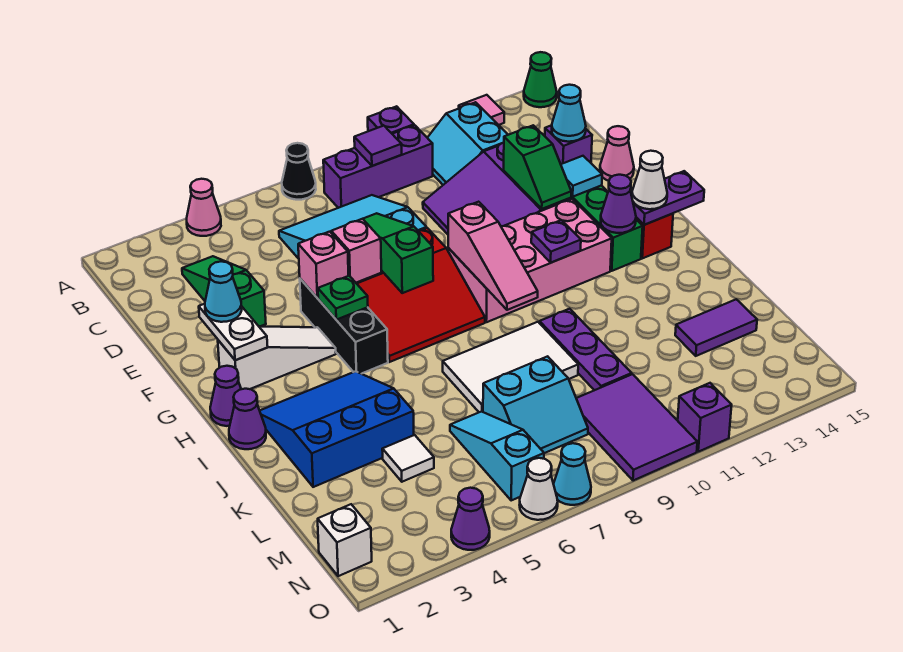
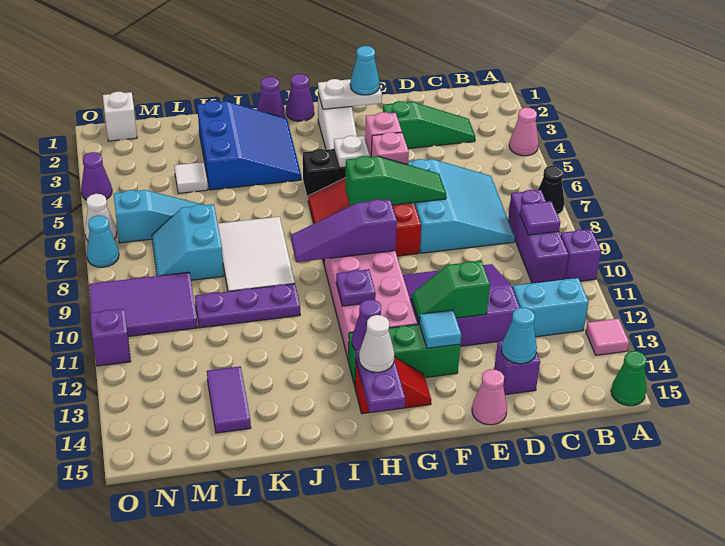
green 1x1 plate [318,276,368,320] -> white 1x1 plate [334,136,370,168]
pink 1x3 slope [448,202,538,310] -> purple 1x3 slope [291,199,397,262]

